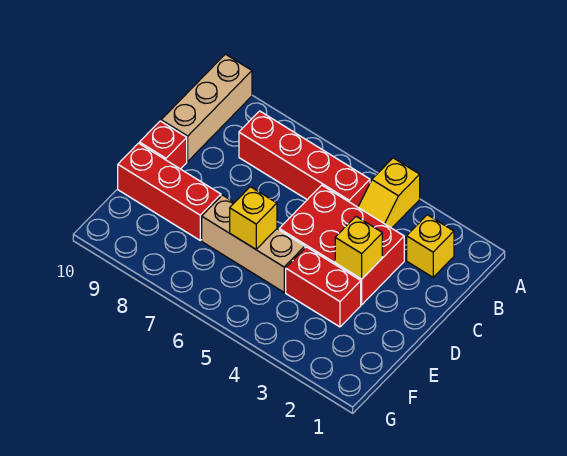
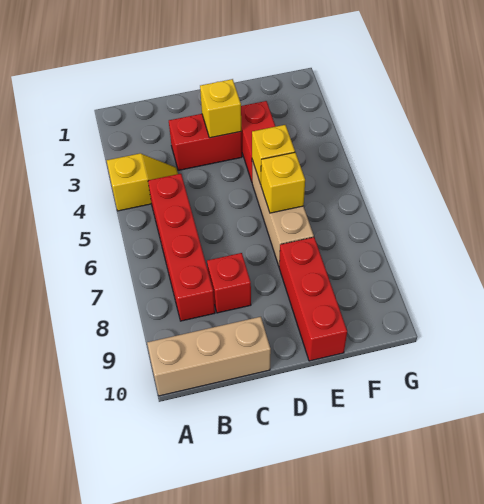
yellow 1x1 brick [407,215,454,277] -> yellow 1x1 brick moved to [252,125,295,184]
red 2x3 brick [279,185,404,305] -> red 1x2 brick [169,114,242,170]
red 1x1 brick [140,121,187,169] -> red 1x1 brick moved to [207,253,251,313]

